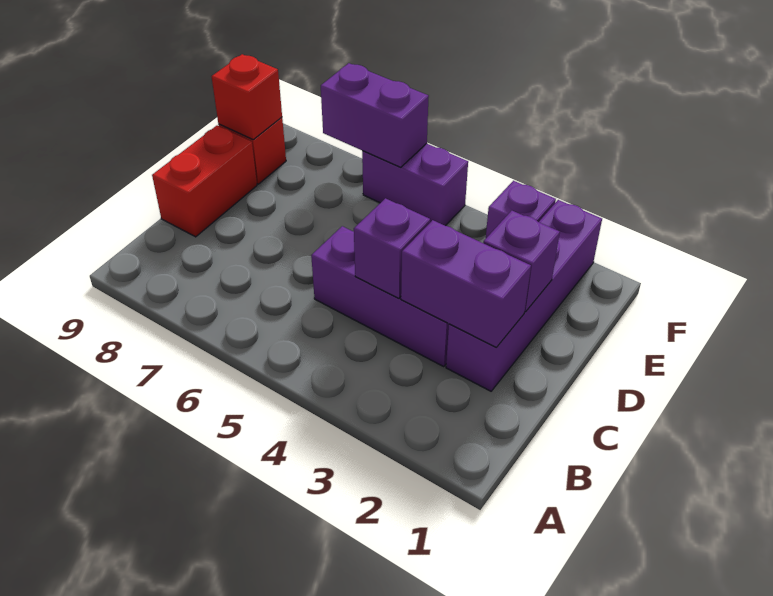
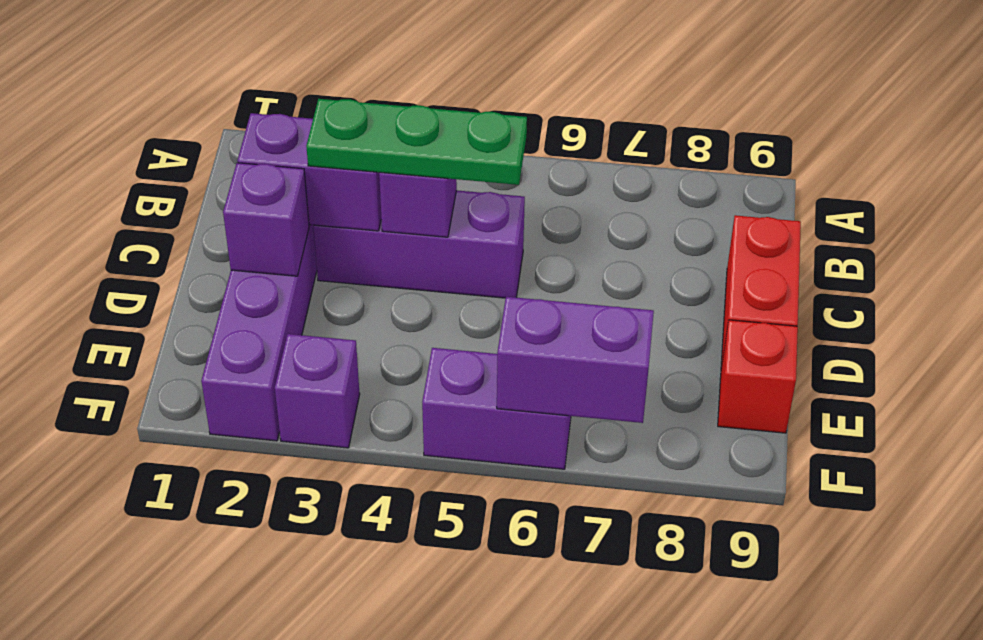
none -> green 1x3 plate [306,99,527,185]
red 1x1 brick [212,54,282,139] -> none

